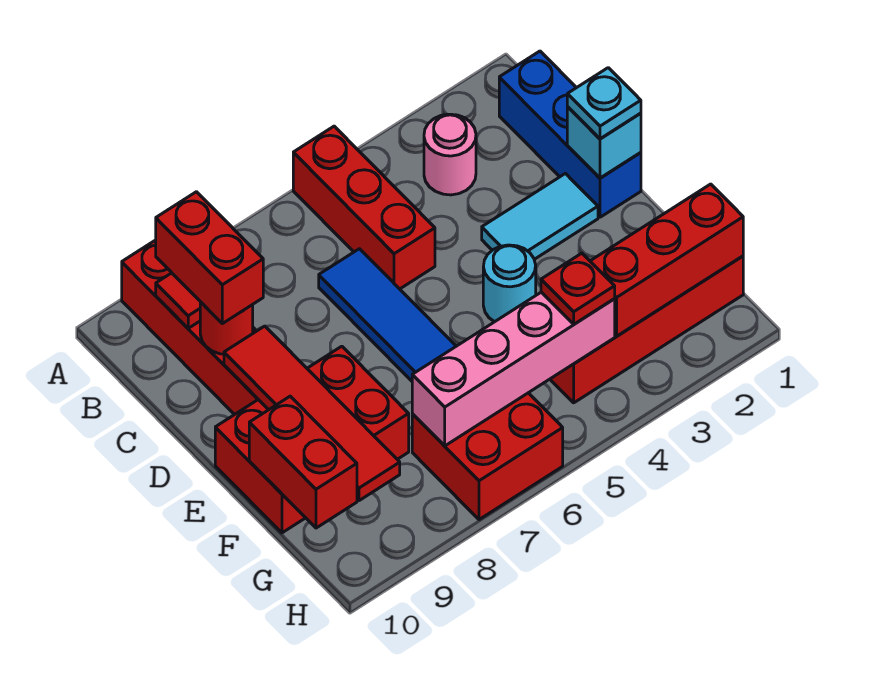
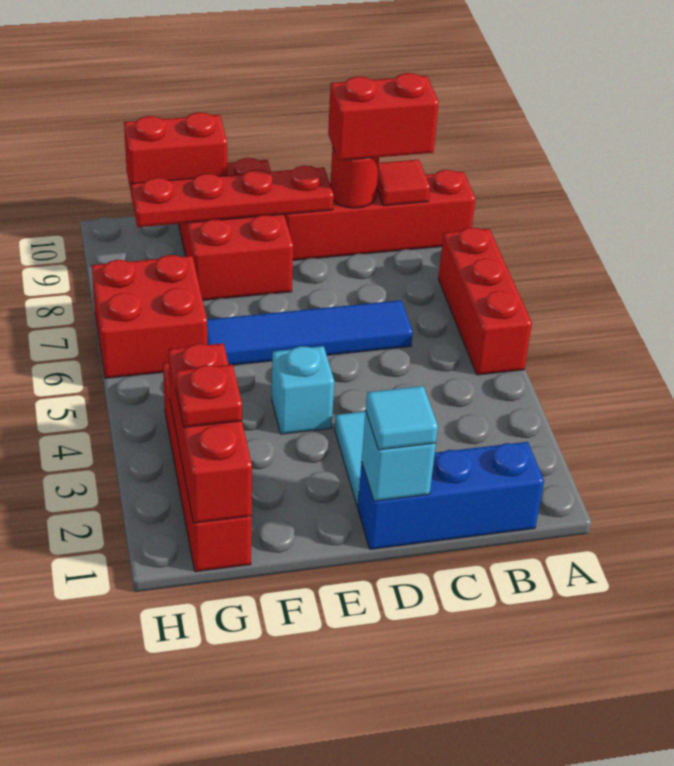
red 1x3 brick [293,126,435,289] -> red 1x3 brick turned to [438,228,532,375]
pink 1x1 round brick [424,114,476,195] -> none
cyan 1x1 plate [567,68,641,139] -> cyan 1x1 tile [366,386,438,450]
red 1x4 tile [224,326,400,501] -> red 1x4 plate [131,166,334,227]
cyan 1x1 round brick [483,245,536,322] -> cyan 1x1 brick [272,346,334,434]
pink 1x4 brick [412,292,615,446] -> none
red 1x1 plate [541,253,615,324] -> red 1x1 plate moved to [175,365,242,427]

